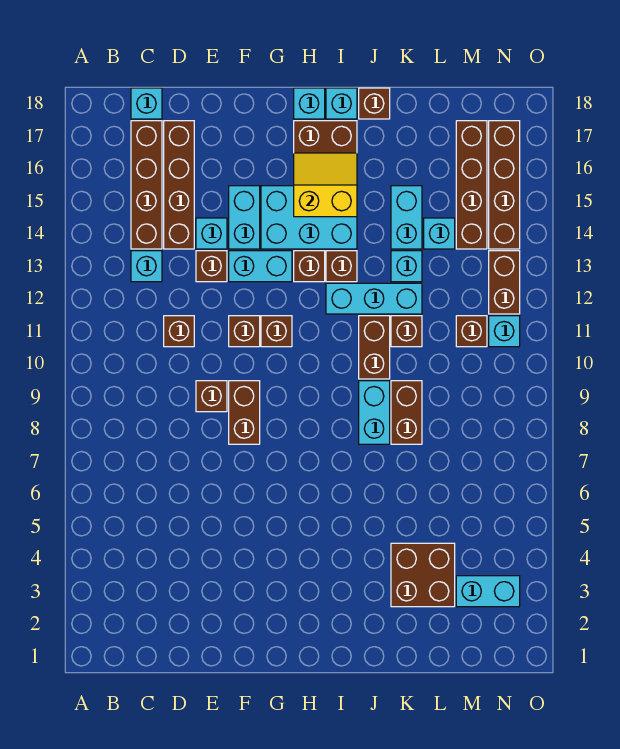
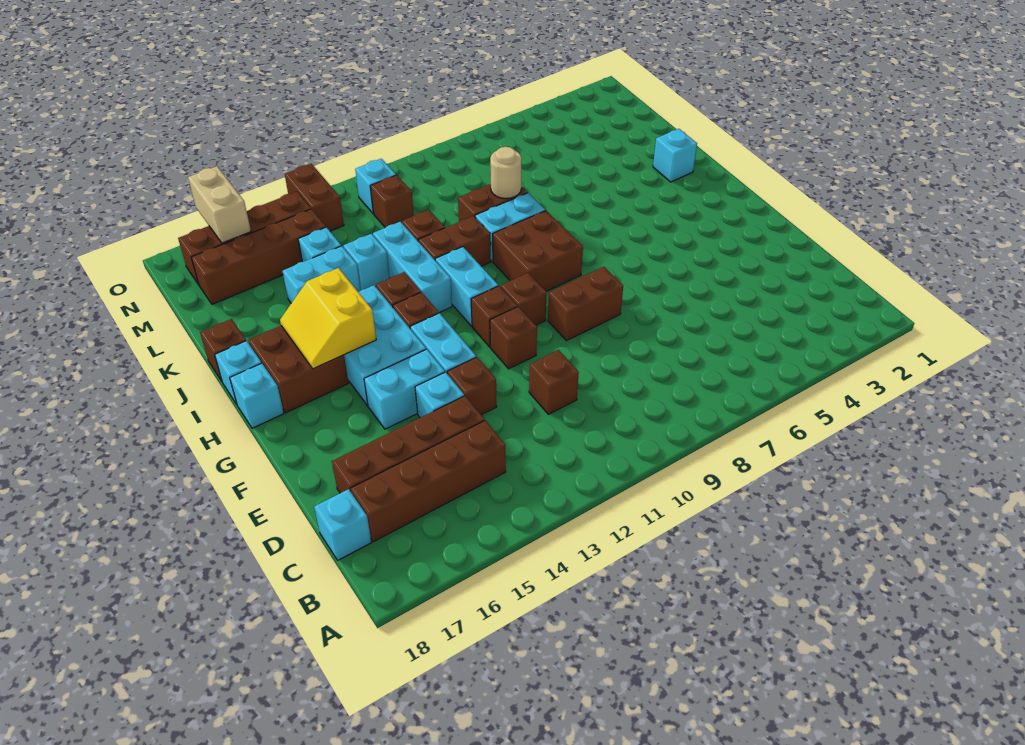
cyan 1x1 brick [131,251,162,282] -> cyan 1x1 brick moved to [653,129,697,182]
brown 1x1 brick [196,381,227,412] -> brown 1x1 brick moved to [500,273,546,325]
brown 2x2 brick [391,543,455,607] -> brown 2x2 brick moved to [493,210,583,291]
none -> tan 1x1 round brick [490,147,521,199]
cyan 1x2 brick [456,576,520,607] -> cyan 1x2 brick moved to [435,247,498,326]
brown 1x2 brick [489,251,520,314] -> brown 1x2 brick turned to [285,164,344,231]
none -> tan 1x2 brick [188,166,251,243]

